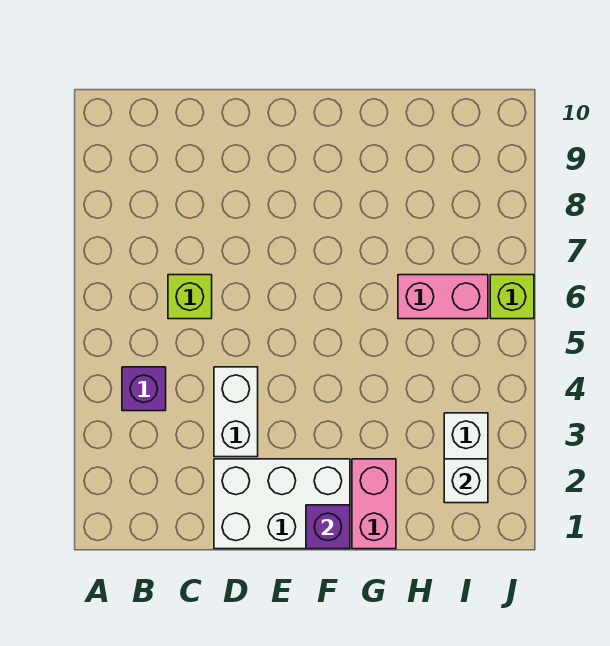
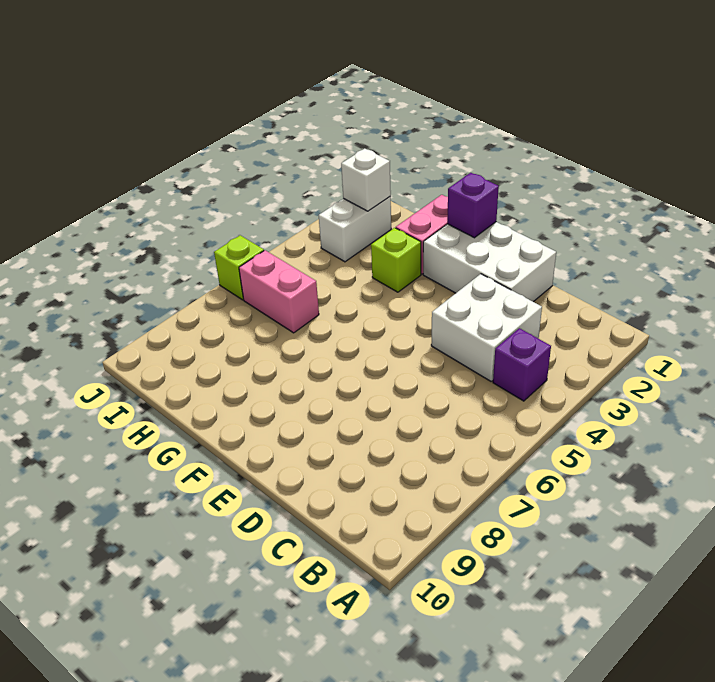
lime 1x1 brick [168,275,212,319] -> lime 1x1 brick moved to [371,228,421,292]
white 1x2 brick [214,367,258,457] -> white 2x2 brick [431,274,542,381]

